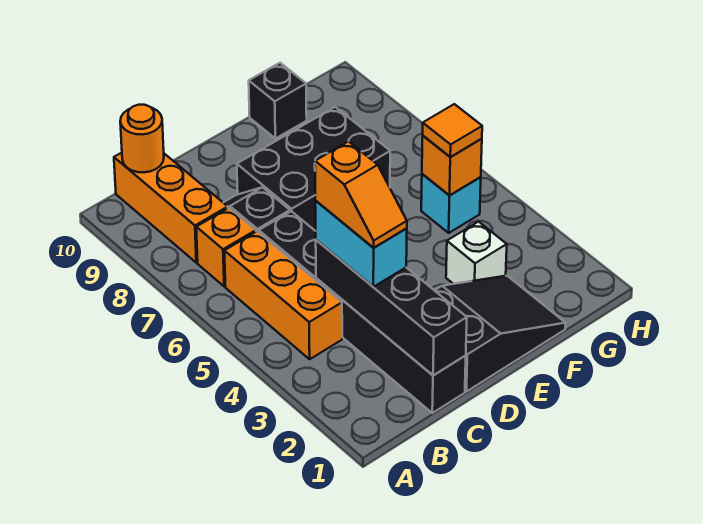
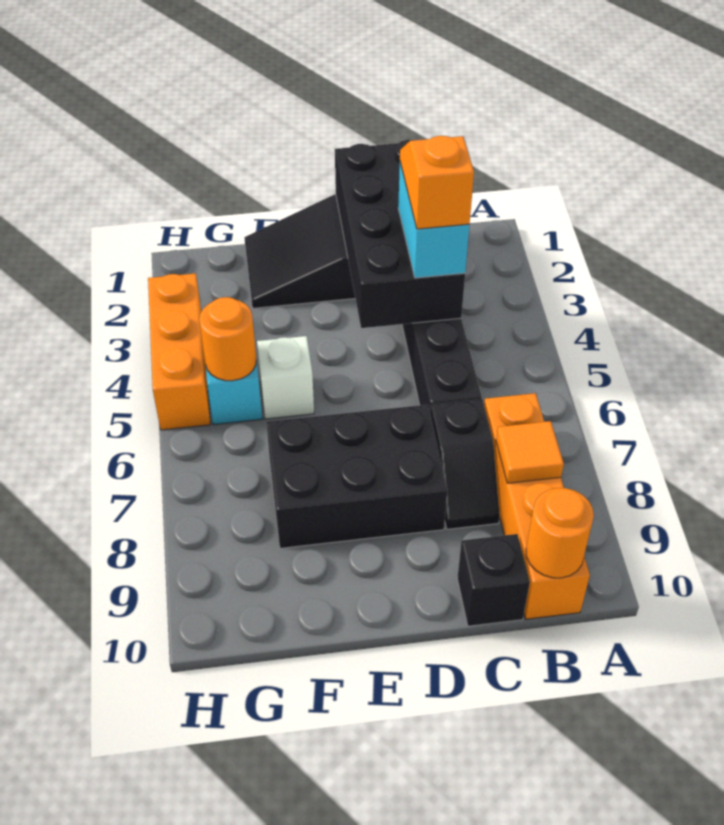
orange 1x3 brick [224,231,342,359] -> orange 1x3 brick moved to [148,273,210,430]
black 1x4 brick [316,240,467,375] -> black 2x4 brick [335,140,465,328]
white 1x1 brick [446,222,507,284] -> white 1x1 brick moved to [257,336,314,419]
black 1x1 brick [249,63,307,139] -> black 1x1 brick moved to [457,534,530,626]
orange 1x1 brick [422,136,482,196] -> orange 1x1 round brick [199,297,256,381]
orange 1x1 tile [423,104,482,157] -> orange 1x1 tile moved to [496,421,564,483]

